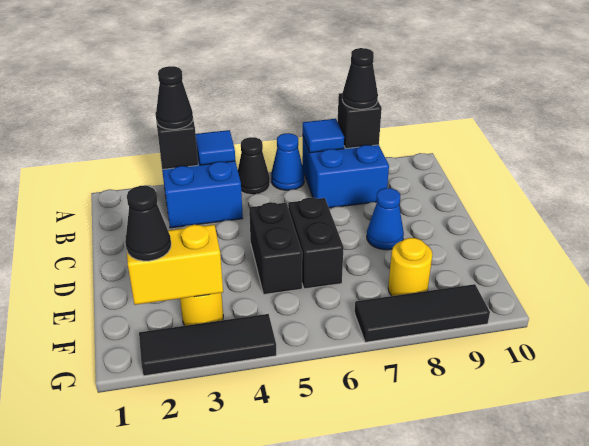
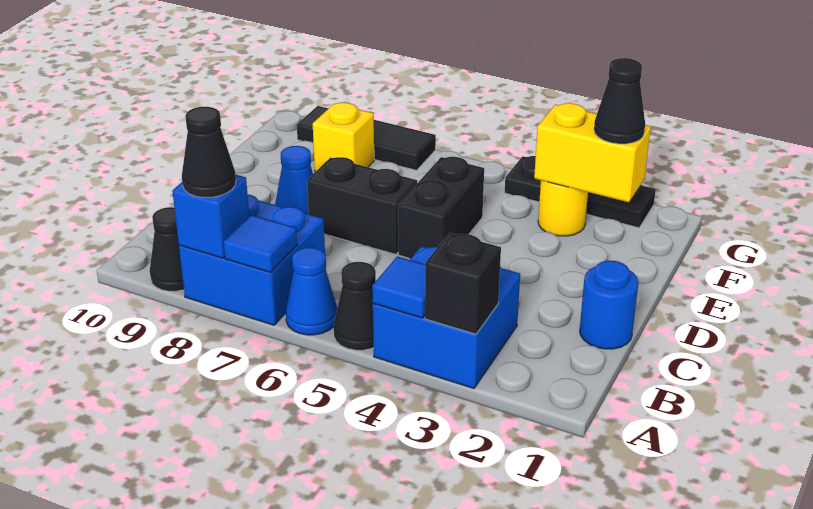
black 1x1 cone [156,66,193,129] -> black 1x1 cone moved to [150,207,184,291]
black 1x1 brick [338,93,382,149] -> blue 1x1 brick [172,175,249,258]
none -> blue 1x1 round brick [580,261,639,349]
black 1x2 brick [288,198,344,289] -> black 1x2 brick turned to [307,157,417,254]
yellow 1x1 round brick [388,238,433,296] -> yellow 1x1 brick [313,102,374,172]
black 1x3 tile [139,314,276,376] -> black 1x3 plate [505,156,656,228]

